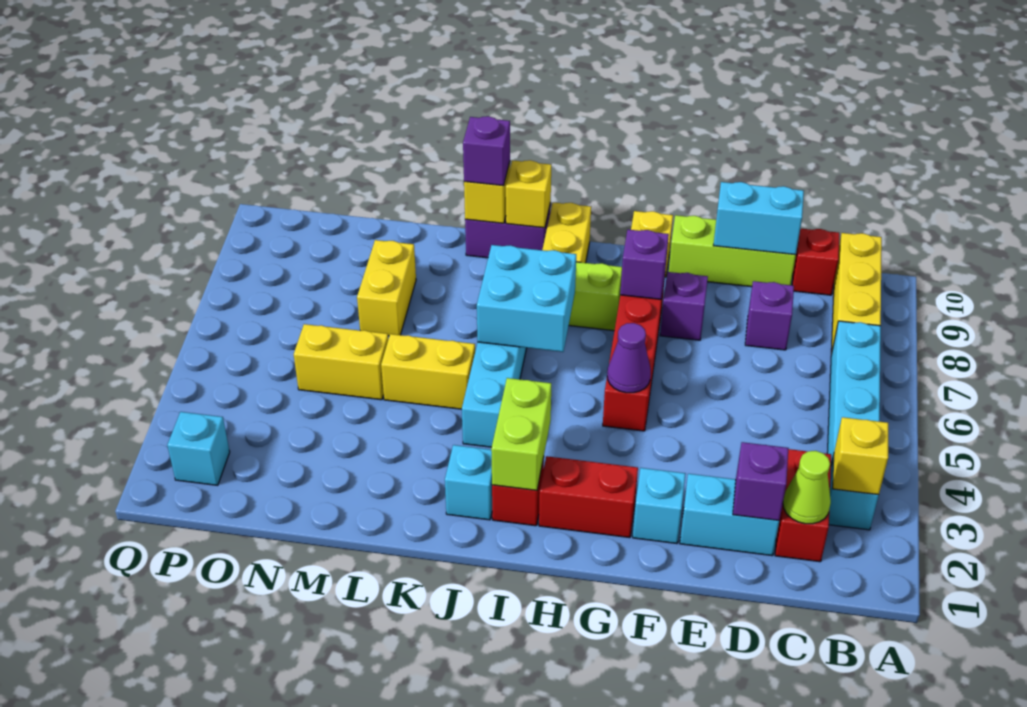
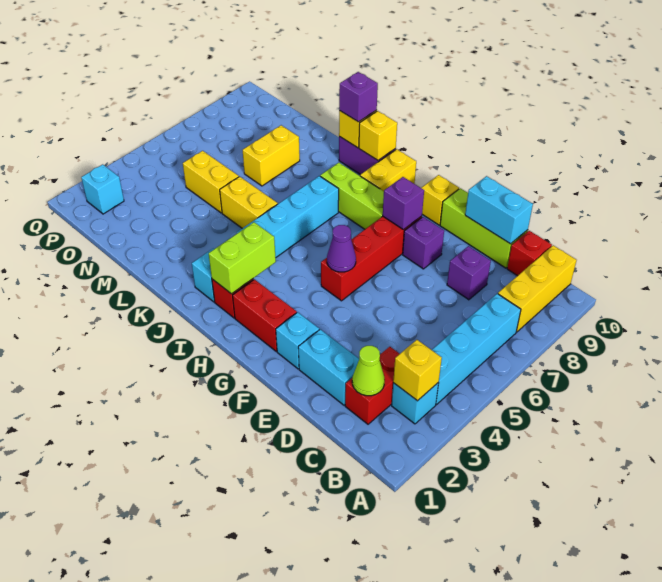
purple 1x1 brick [733,442,789,521] -> none
cyan 2x2 brick [477,245,576,352] -> none

